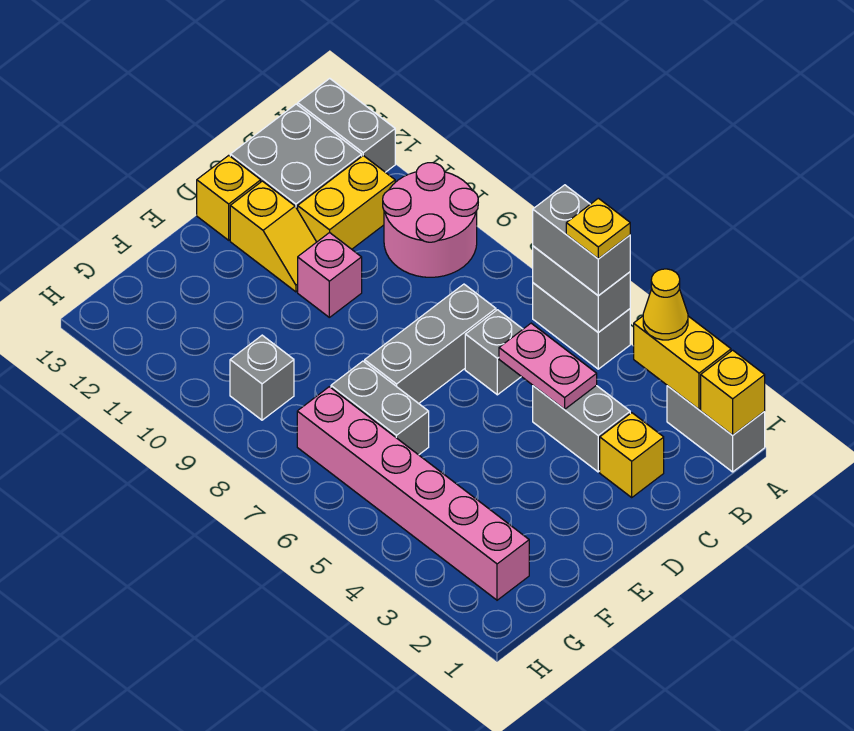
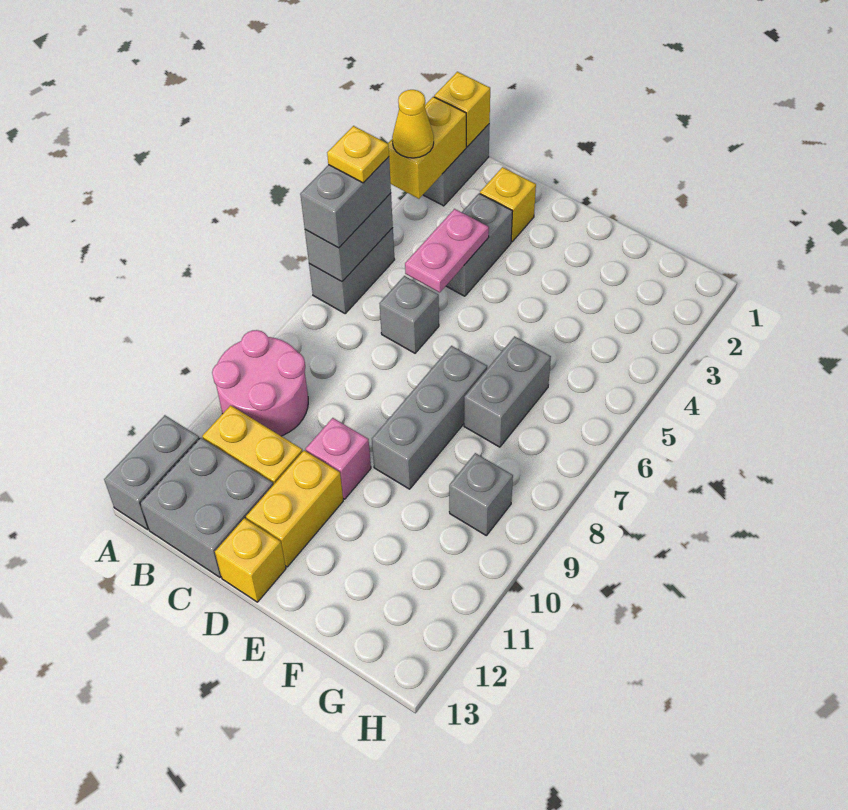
grey 1x3 brick [365,284,496,403] -> grey 1x3 brick turned to [372,346,487,489]
yellow 1x2 slope [230,181,316,292] -> yellow 1x2 brick [246,450,343,567]
pink 1x6 brick [297,387,529,600] -> none

